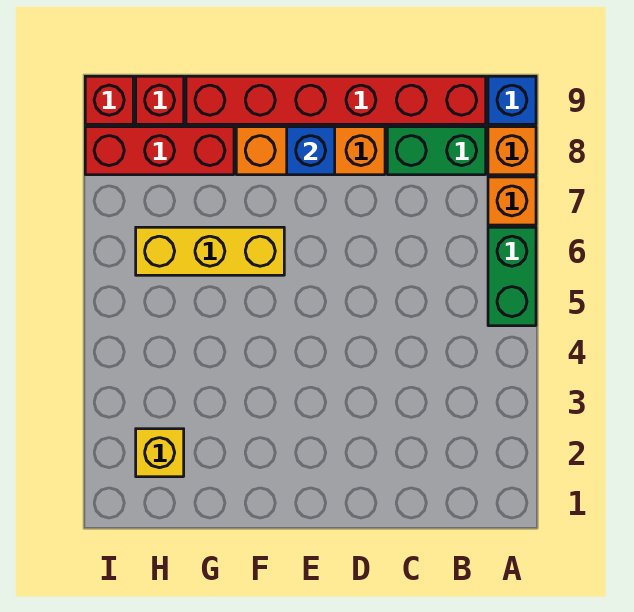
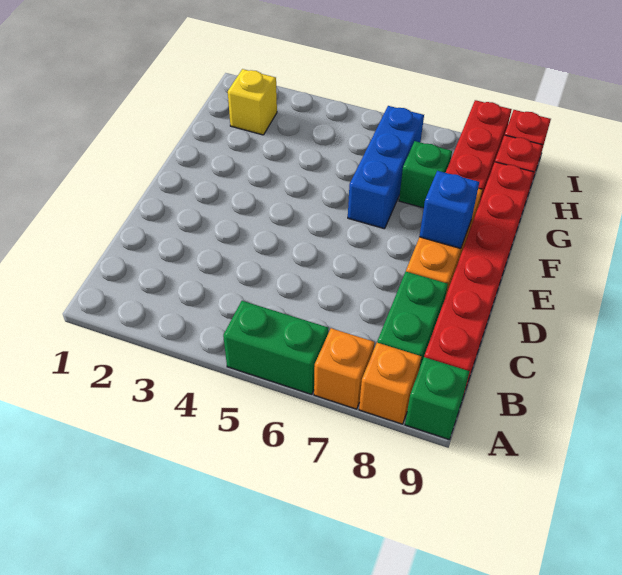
blue 1x1 brick [488,76,536,124] -> green 1x1 brick [405,357,470,439]
yellow 1x3 brick [136,227,284,275] -> blue 1x3 brick [348,106,424,229]
none -> green 1x1 brick [399,141,452,208]

